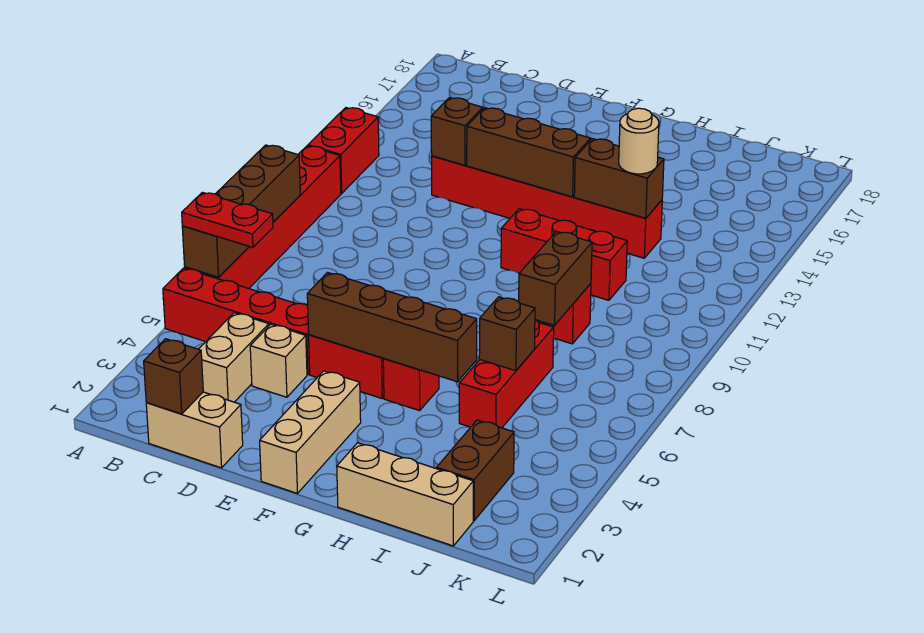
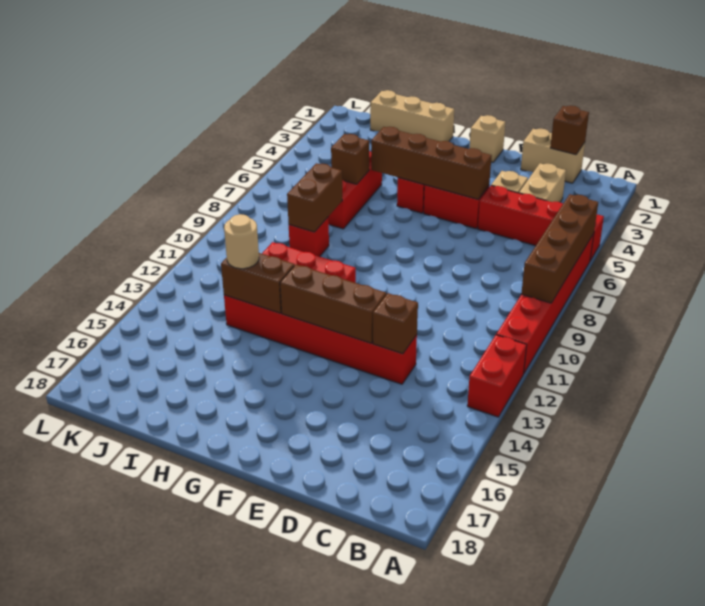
red 1x2 plate [182,192,273,247] -> none
tan 1x3 brick [260,371,361,494] -> tan 1x1 brick [470,115,505,162]
brown 1x2 brick [437,420,514,521] -> none

